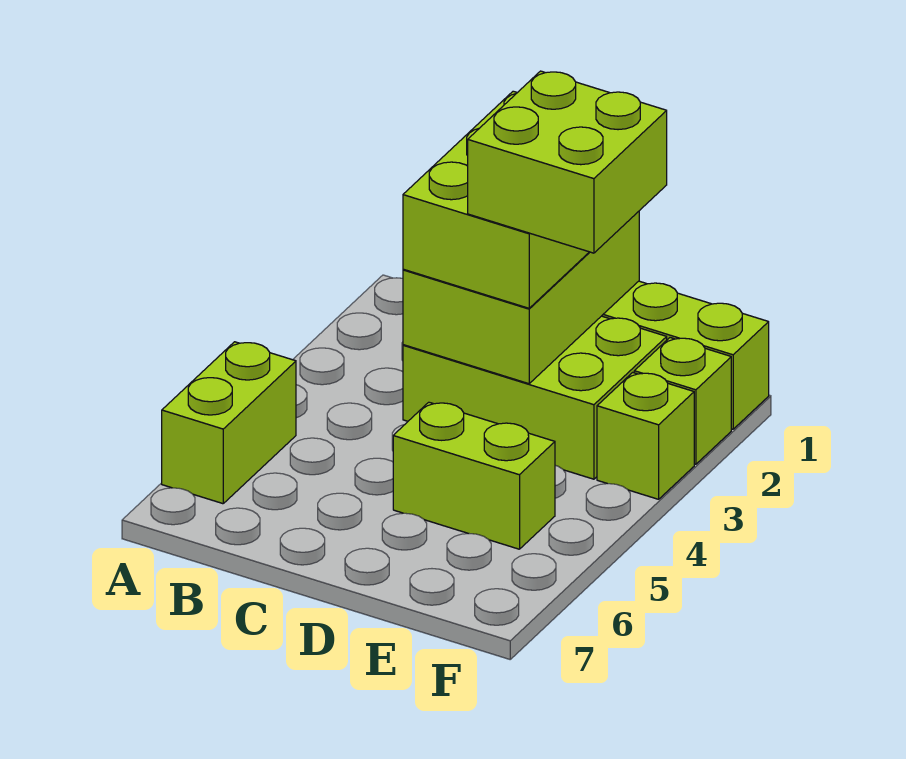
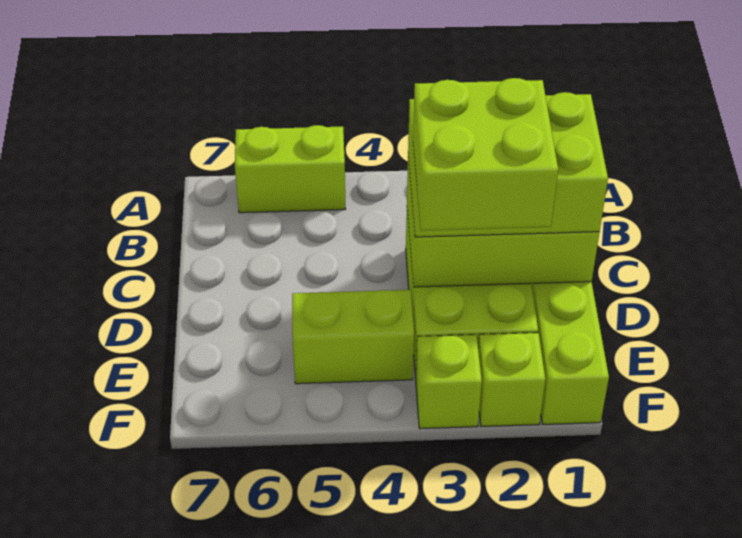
lime 1x2 brick [393,402,555,549] -> lime 1x2 brick turned to [292,290,414,384]

